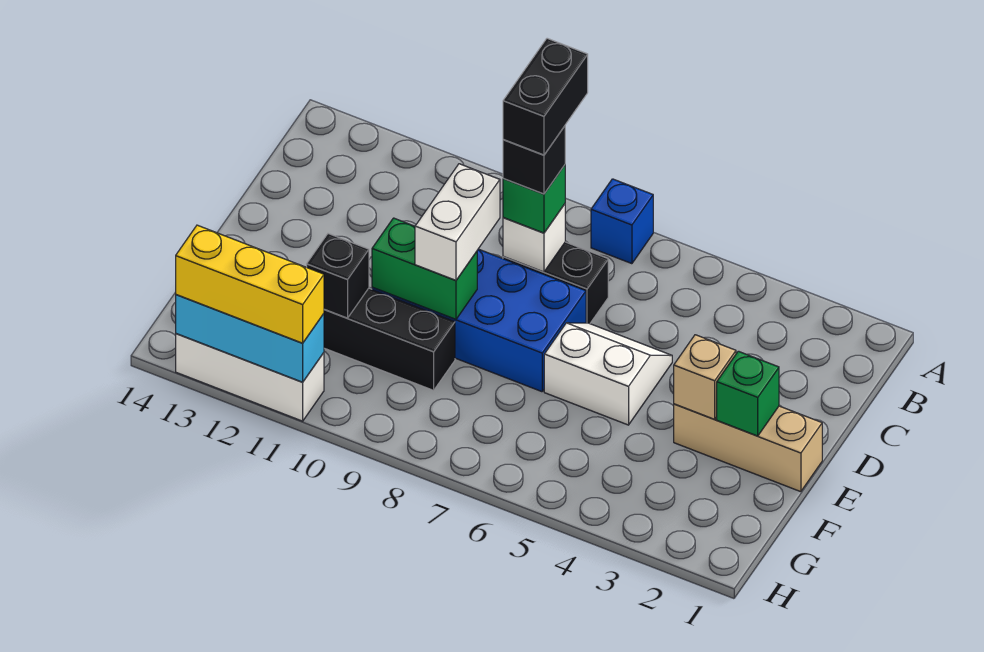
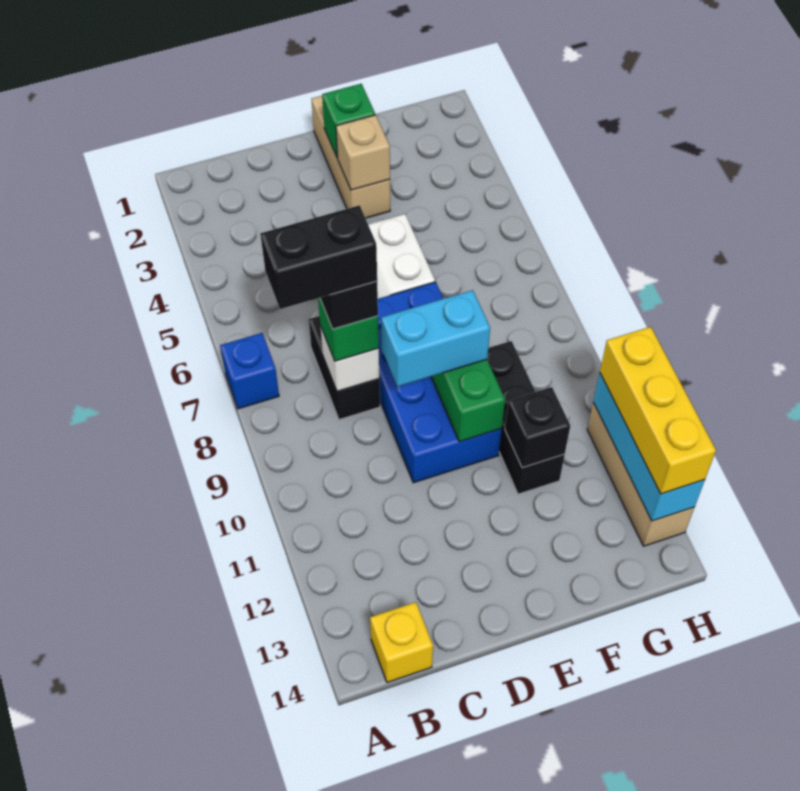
none -> yellow 1x1 brick [370,602,433,682]
white 1x2 brick [415,164,500,280] -> cyan 1x2 brick [381,290,490,387]
white 1x3 brick [176,334,324,421] -> tan 1x3 brick [587,403,694,546]

